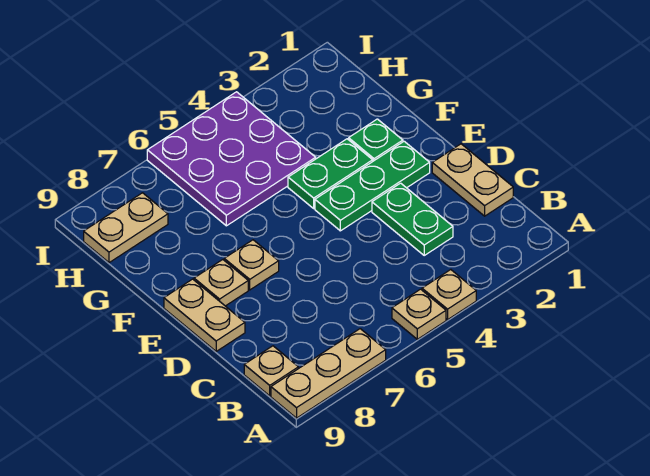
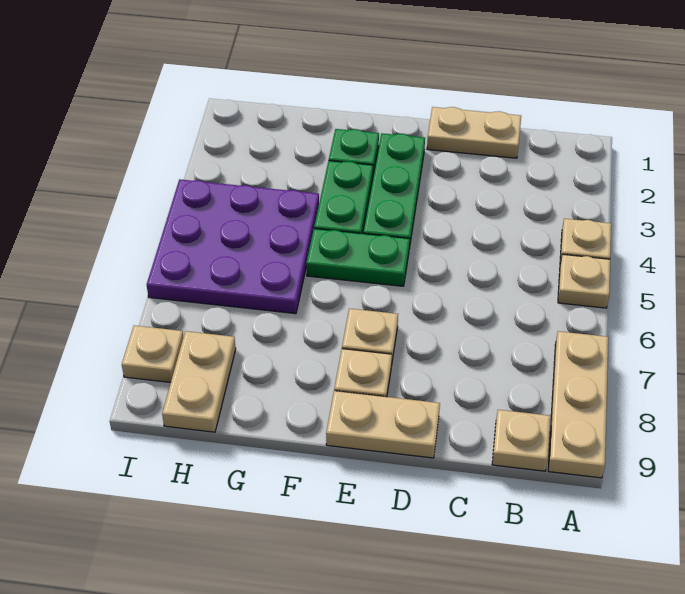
green 1x2 plate [372,183,453,255] -> green 1x2 plate moved to [306,229,410,286]
none -> tan 1x1 plate [122,325,183,382]

